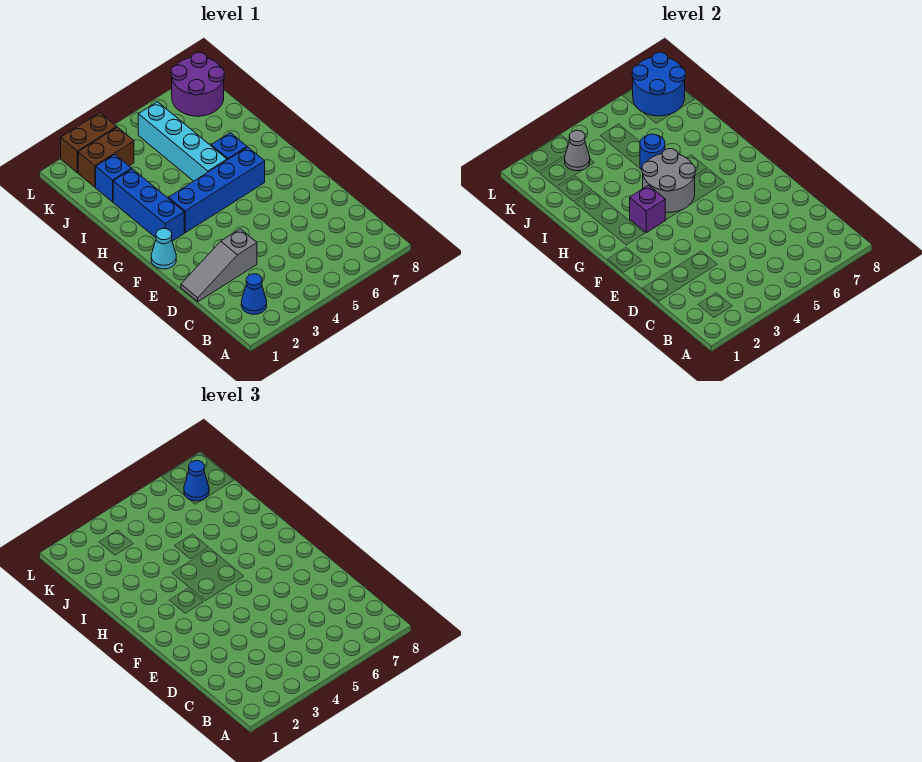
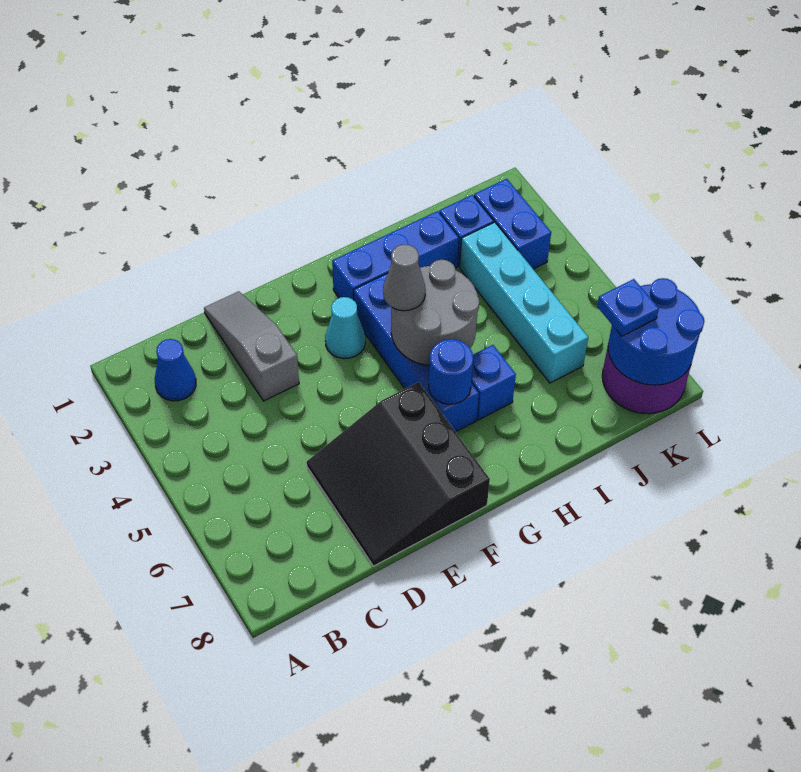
none -> black 3x3 slope [307,382,490,566]
cyan 1x1 cone [151,228,176,269] -> cyan 1x1 cone moved to [325,297,365,359]
purple 1x1 brick [630,185,665,233] -> none
cyan 1x4 brick [138,102,227,181] -> cyan 1x4 brick turned to [460,222,588,383]
blue 1x1 round brick [640,134,665,170] -> blue 1x1 round brick moved to [429,339,473,404]
brown 1x2 brick [78,127,134,187] -> blue 1x2 brick [474,179,551,269]
grey 1x1 cone [565,130,590,171] -> grey 1x1 cone moved to [383,244,426,311]
blue 1x1 cone [184,461,209,501] -> blue 1x1 plate [597,279,659,336]
brown 1x2 brick [61,113,117,173] -> none

